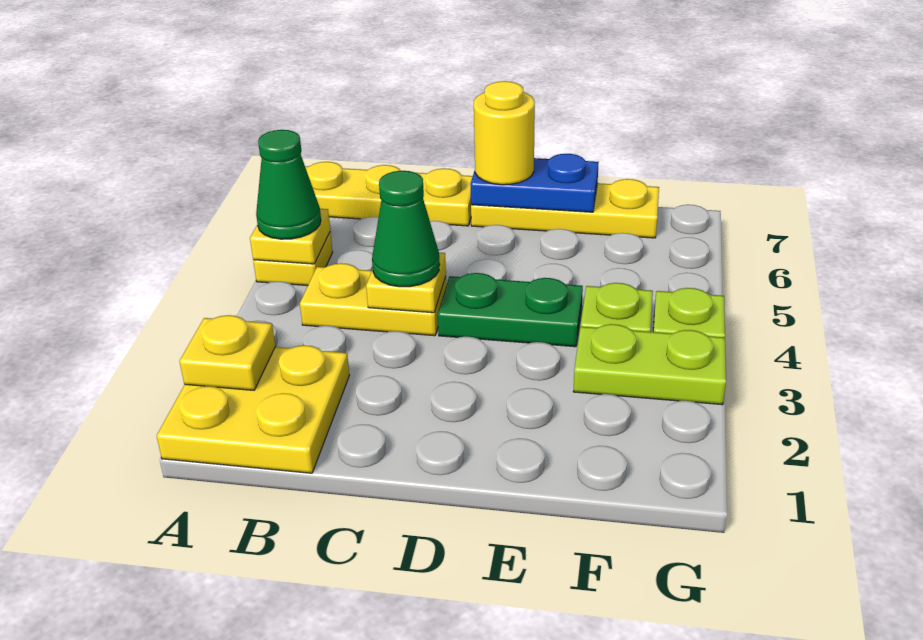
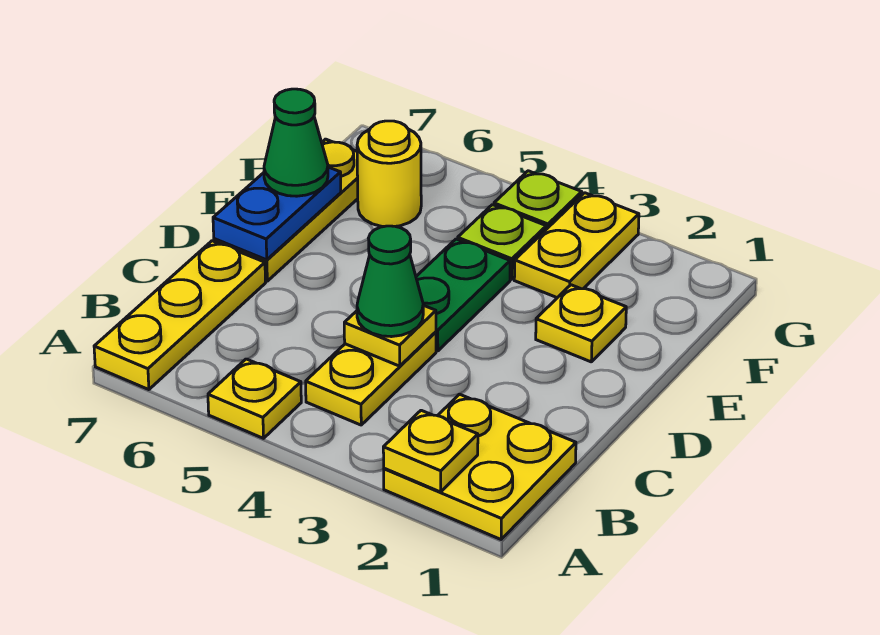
yellow 1x1 plate [250,209,330,264] -> yellow 1x1 plate moved to [536,285,626,362]
green 1x1 cone [256,130,321,239] -> green 1x1 cone moved to [264,89,328,196]
yellow 1x1 round brick [474,81,535,185] -> yellow 1x1 round brick moved to [357,121,421,227]
lime 1x2 plate [573,324,726,405] -> yellow 1x2 plate [514,193,639,298]

